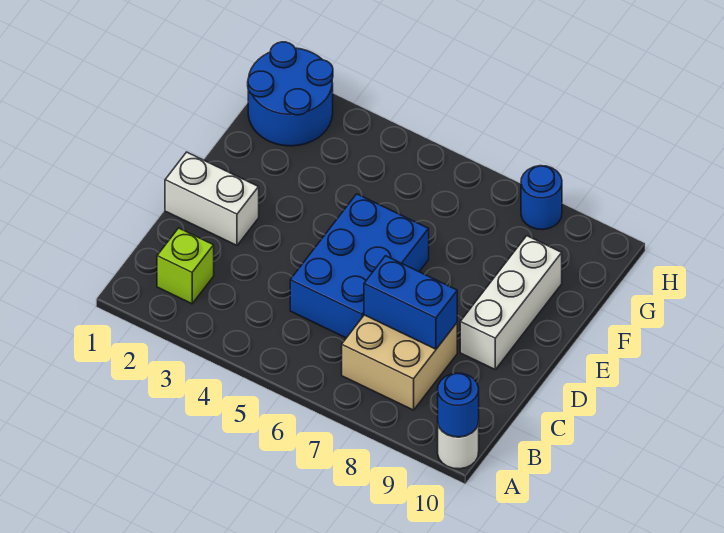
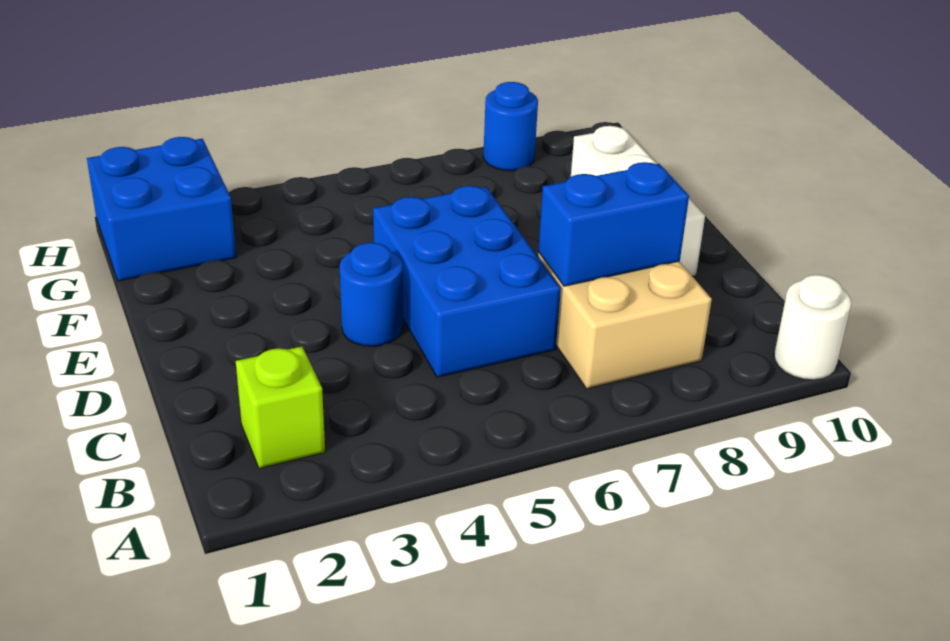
blue 1x1 round brick [438,373,479,437] -> blue 1x1 round brick moved to [340,242,403,346]
white 1x2 brick [165,152,259,245] -> none
blue 2x2 round brick [248,42,333,146] -> blue 2x2 brick [87,137,236,281]

